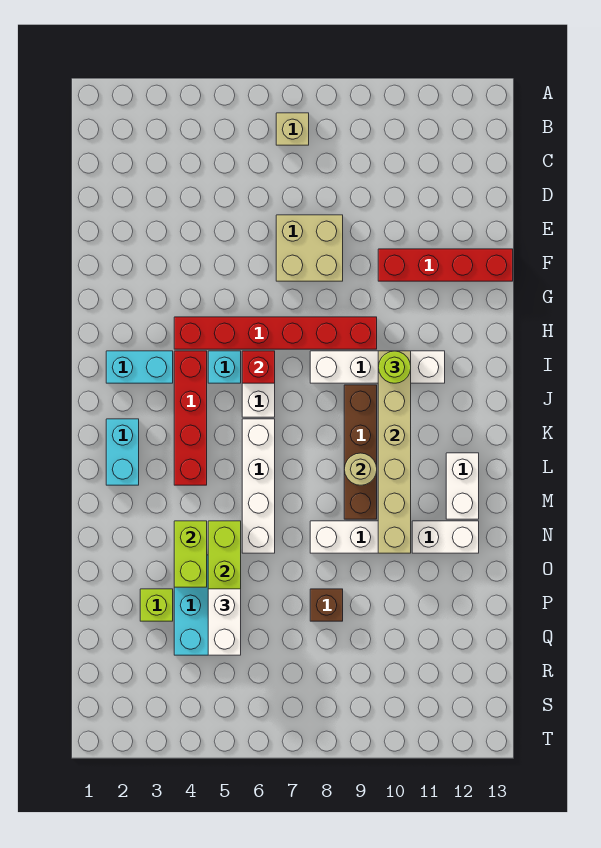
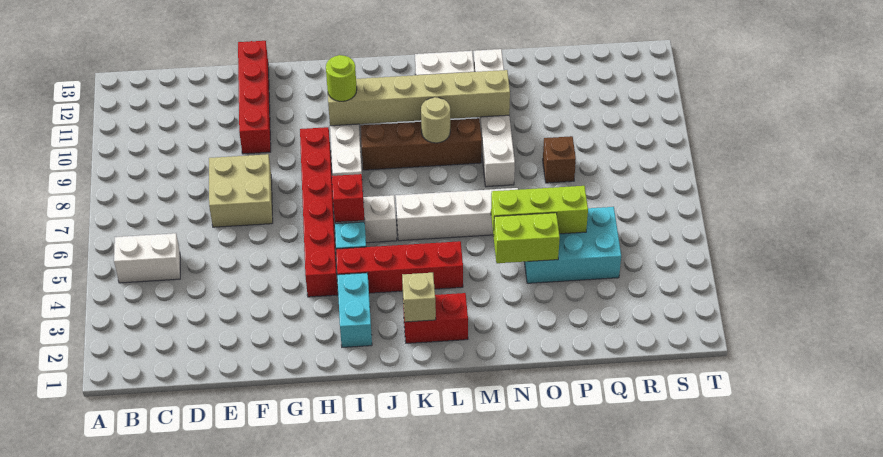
tan 1x1 brick [276,113,309,145] -> tan 1x1 brick moved to [402,273,436,322]
cyan 1x2 brick [106,419,139,485] -> red 1x2 brick [403,293,468,343]
lime 1x1 brick [140,589,173,621] -> none
white 1x2 brick [208,589,241,655] -> white 1x2 brick moved to [114,233,180,283]

